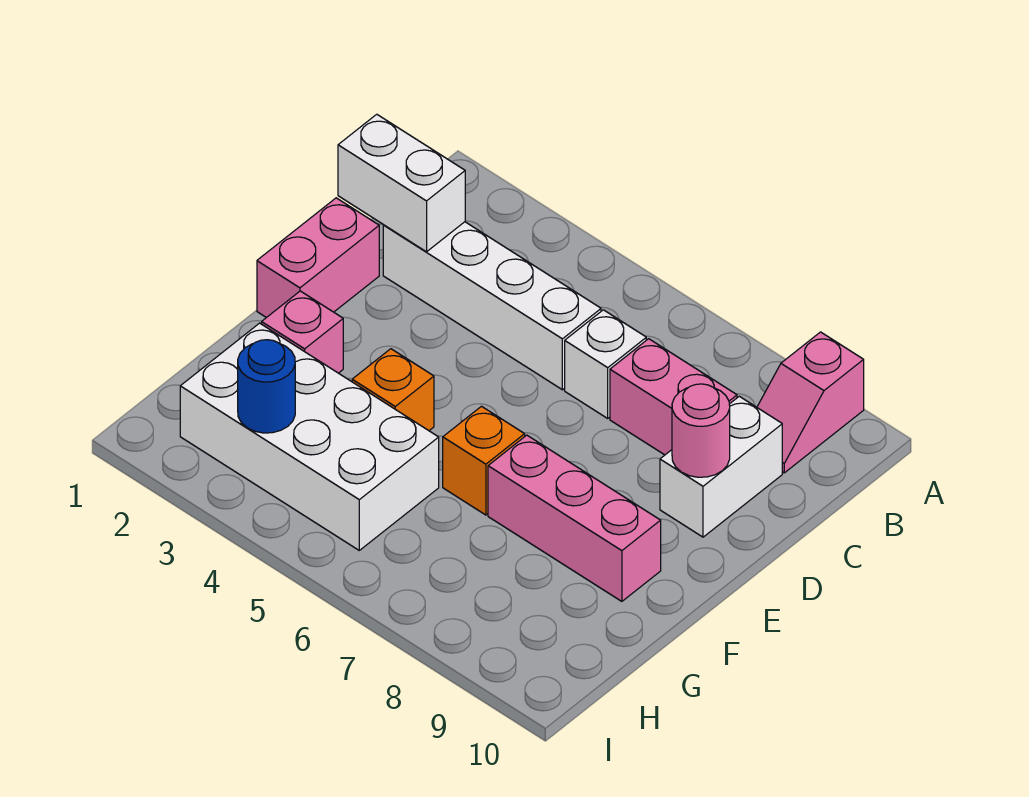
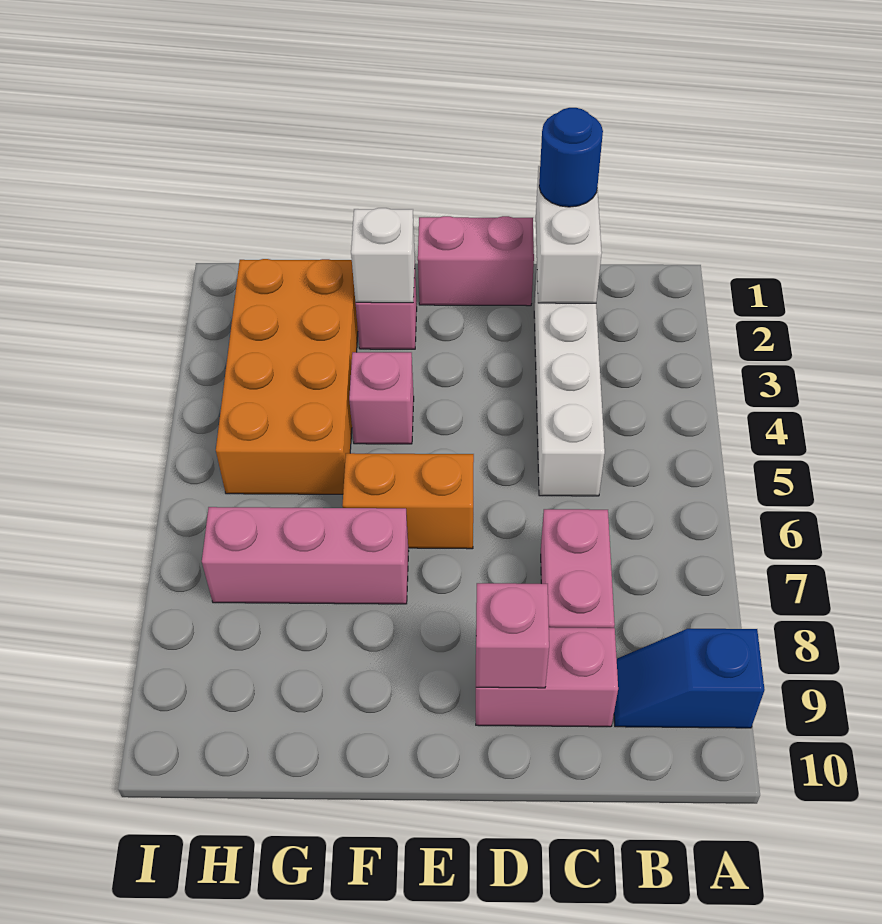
pink 1x2 slope [757,332,864,473] -> blue 1x2 slope [614,629,765,728]
white 1x1 brick [565,310,646,418] -> white 1x1 brick moved to [351,208,415,303]
white 1x2 brick [660,396,782,537] -> pink 1x2 brick [476,627,618,727]
pink 1x1 round brick [672,384,730,477] -> pink 1x1 brick [476,583,549,688]
orange 1x1 brick [352,349,434,431] -> pink 1x1 brick [349,352,414,444]
orange 1x1 brick [443,406,525,515] -> orange 1x2 brick [343,453,474,549]
pink 1x3 brick [488,435,661,601] -> pink 1x3 brick turned to [202,507,409,604]
white 2x4 brick [180,323,439,550] -> orange 2x4 brick [216,259,358,494]
blue 1x1 round brick [238,340,295,433] -> blue 1x1 round brick moved to [539,108,603,207]

